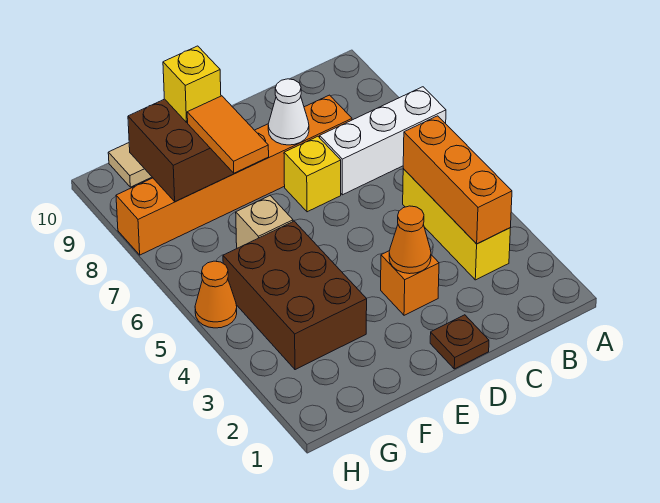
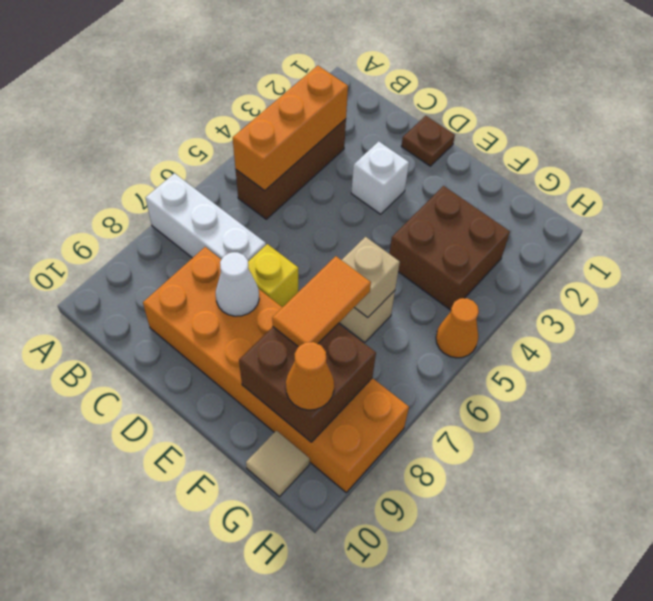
yellow 1x3 brick [403,169,510,280] -> brown 1x3 brick [236,119,346,219]
orange 1x6 brick [116,95,352,255] -> orange 2x6 brick [143,247,409,492]
orange 1x1 brick [381,251,439,315] -> white 1x1 brick [351,141,409,214]
orange 1x1 cone [389,206,431,274] -> orange 1x1 cone moved to [286,342,334,410]
brown 2x3 brick [223,221,367,370] -> brown 2x2 brick [389,186,510,310]
none -> tan 1x1 brick [342,237,400,318]
yellow 1x1 brick [163,46,221,122] -> none

